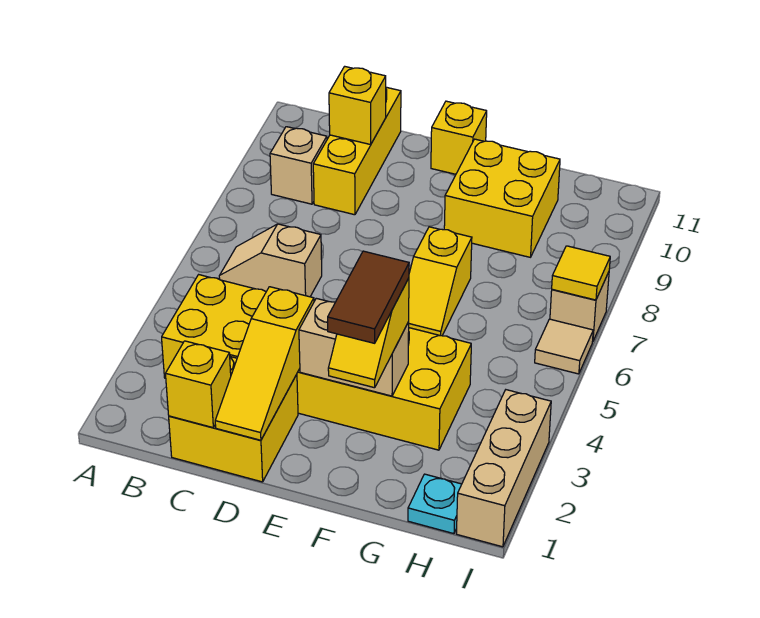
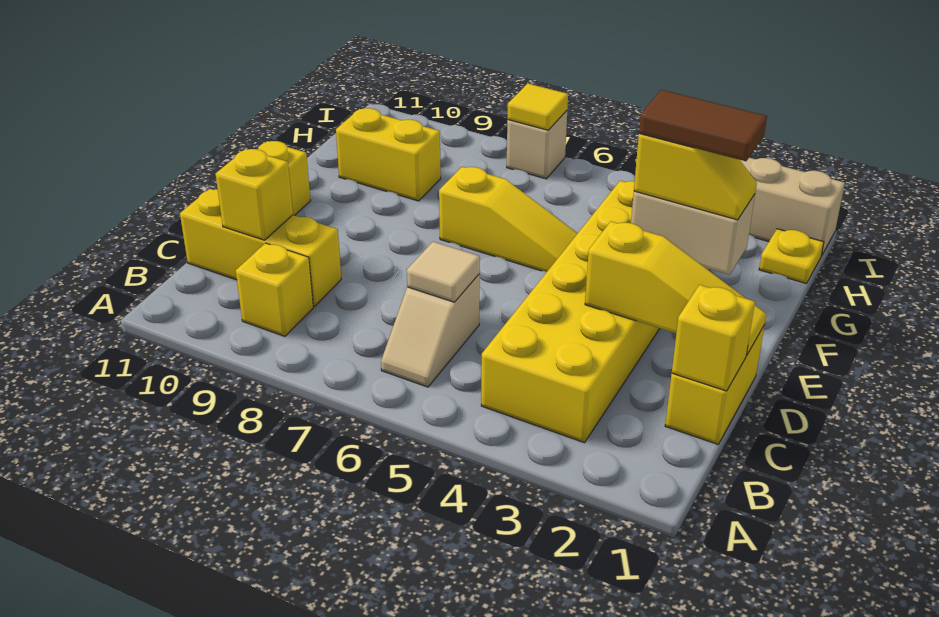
tan 1x1 brick [270,127,327,204] -> yellow 1x1 brick [236,243,313,336]
yellow 2x2 brick [169,357,298,482] -> yellow 1x2 brick [665,325,765,444]
tan 1x2 brick [299,298,409,396] -> tan 1x2 brick turned to [631,191,755,275]
yellow 1x2 slope [408,227,472,336] -> yellow 1x3 slope [439,167,578,272]
yellow 2x2 brick [444,139,560,257] -> yellow 1x2 brick [336,108,441,201]
cyan 1x1 plate [408,474,462,534] -> yellow 1x1 plate [759,229,824,284]
tan 1x1 tile [535,319,593,374] -> tan 1x1 tile moved to [407,242,480,302]

